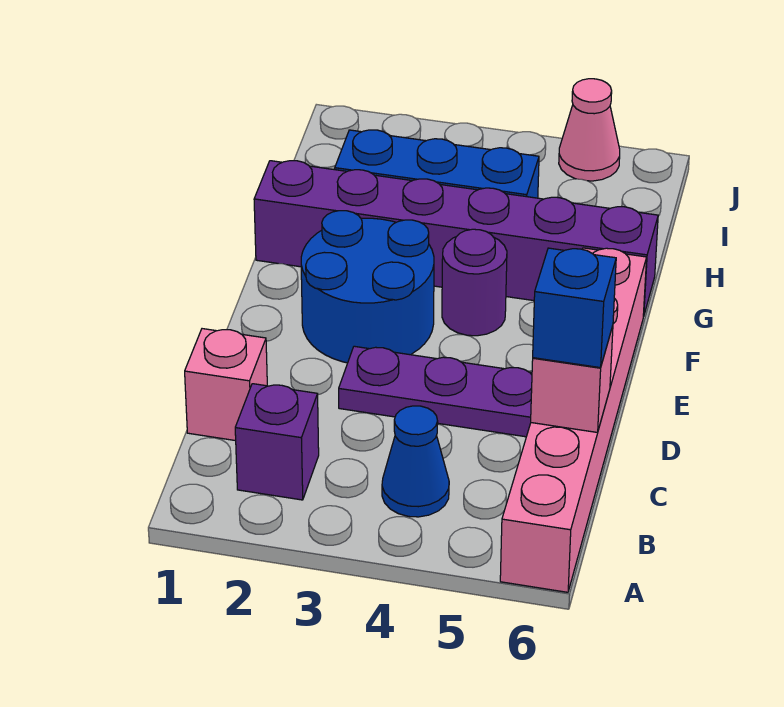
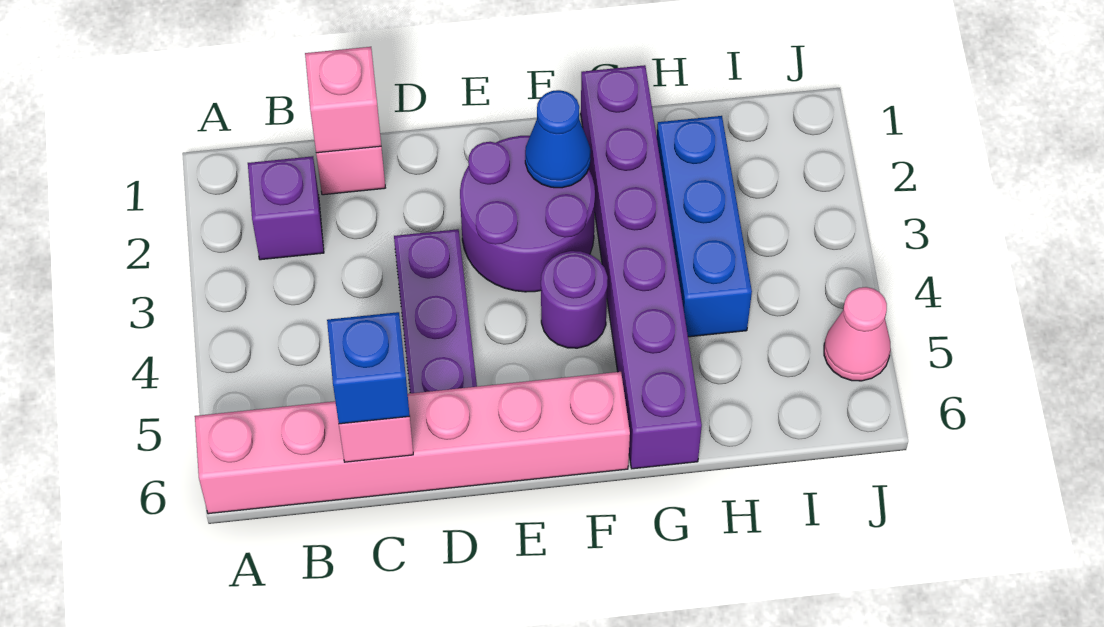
blue 1x1 cone [382,406,449,517] -> blue 1x1 cone moved to [525,90,591,188]
none -> pink 1x1 brick [305,47,381,153]
blue 2x2 round brick [301,211,434,363] -> purple 2x2 round brick [460,136,595,292]

